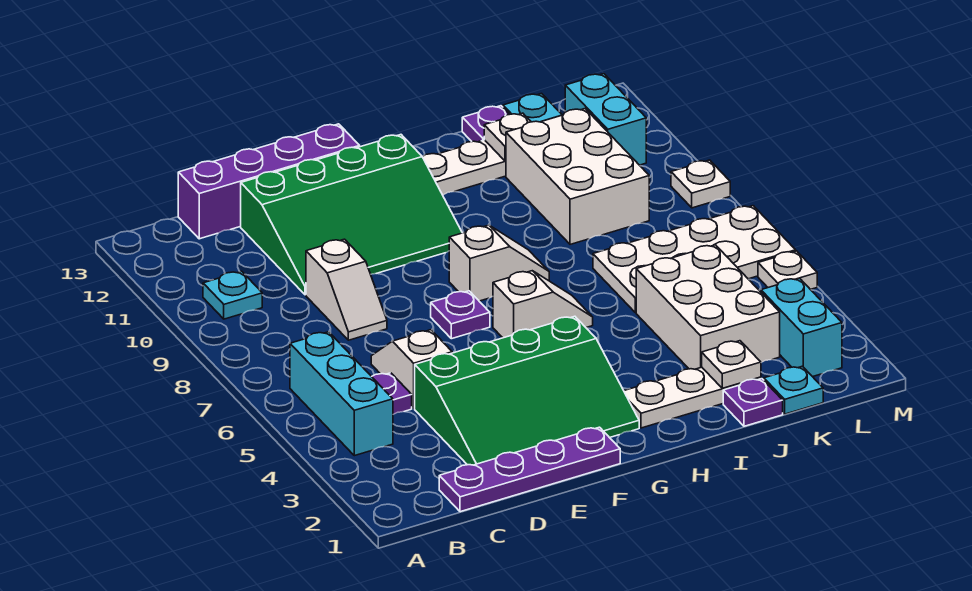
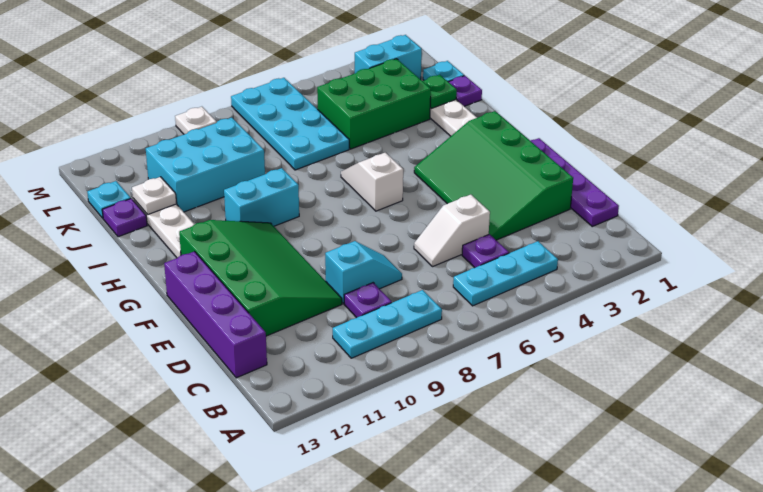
cyan 1x3 brick [290,332,393,456] -> cyan 1x3 plate [453,241,558,306]
cyan 1x1 plate [203,271,262,319] -> cyan 1x3 plate [333,290,442,358]
green 3x4 slope [415,316,639,465] -> green 3x4 slope turned to [414,111,573,240]
white 1x2 slope [306,239,387,340] -> cyan 1x2 slope [325,241,402,304]
purple 1x1 plate [431,291,490,339] -> purple 1x1 plate moved to [344,283,392,318]
white 1x2 slope [449,225,549,301] -> none
white 1x1 plate [702,341,761,388] -> green 1x1 plate [423,75,457,108]
white 2x3 brick [636,245,780,369] -> green 2x3 brick [317,59,431,149]
white 2x4 plate [593,206,796,313] -> cyan 2x4 plate [231,78,349,170]
white 2x3 brick [506,109,649,244] -> cyan 2x3 brick [146,118,265,212]
cyan 1x2 brick [565,74,646,165] -> cyan 1x2 brick moved to [224,168,299,226]
white 1x1 plate [758,251,817,289] -> none

